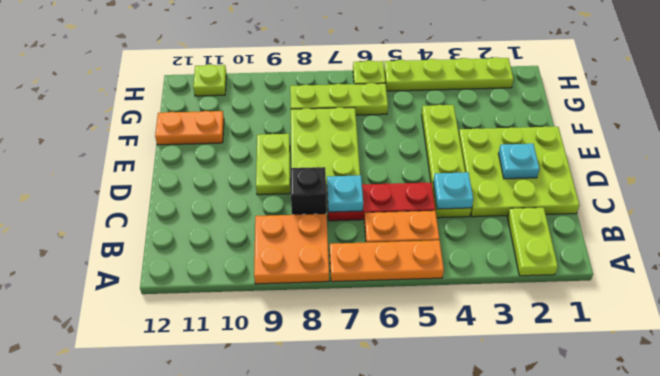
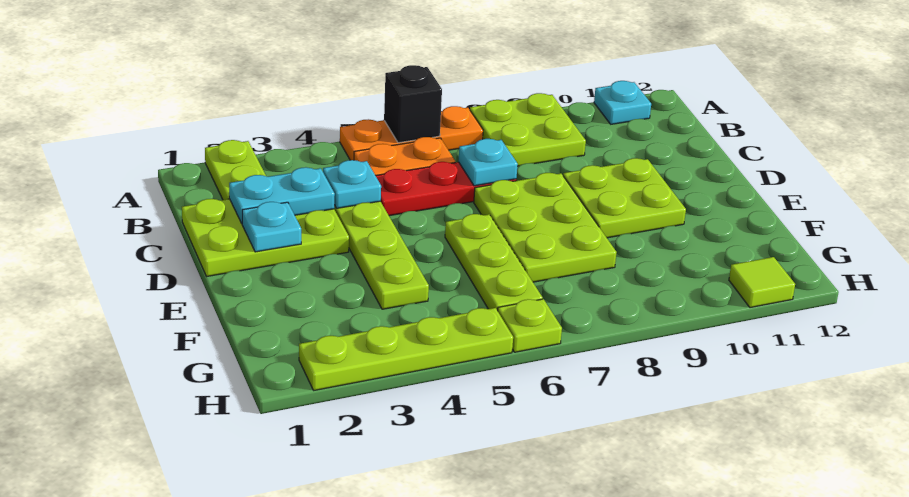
orange 2x2 plate [254,214,329,284] -> lime 2x2 plate [470,93,586,166]
none -> cyan 1x1 plate [594,81,651,124]
lime 3x3 plate [459,127,579,217] -> lime 2x3 plate [182,199,349,276]
none -> cyan 1x2 plate [229,167,335,223]
black 1x1 brick [291,167,327,215] -> black 1x1 brick moved to [384,65,442,143]
lime 1x2 plate [256,134,290,195] -> lime 2x2 plate [563,158,686,238]
orange 1x2 plate [155,111,224,145] -> none
lime 1x3 plate [290,83,388,115] -> lime 1x3 plate turned to [445,214,543,311]
lime 1x1 plate [193,64,226,96] -> lime 1x1 tile [729,257,795,308]

